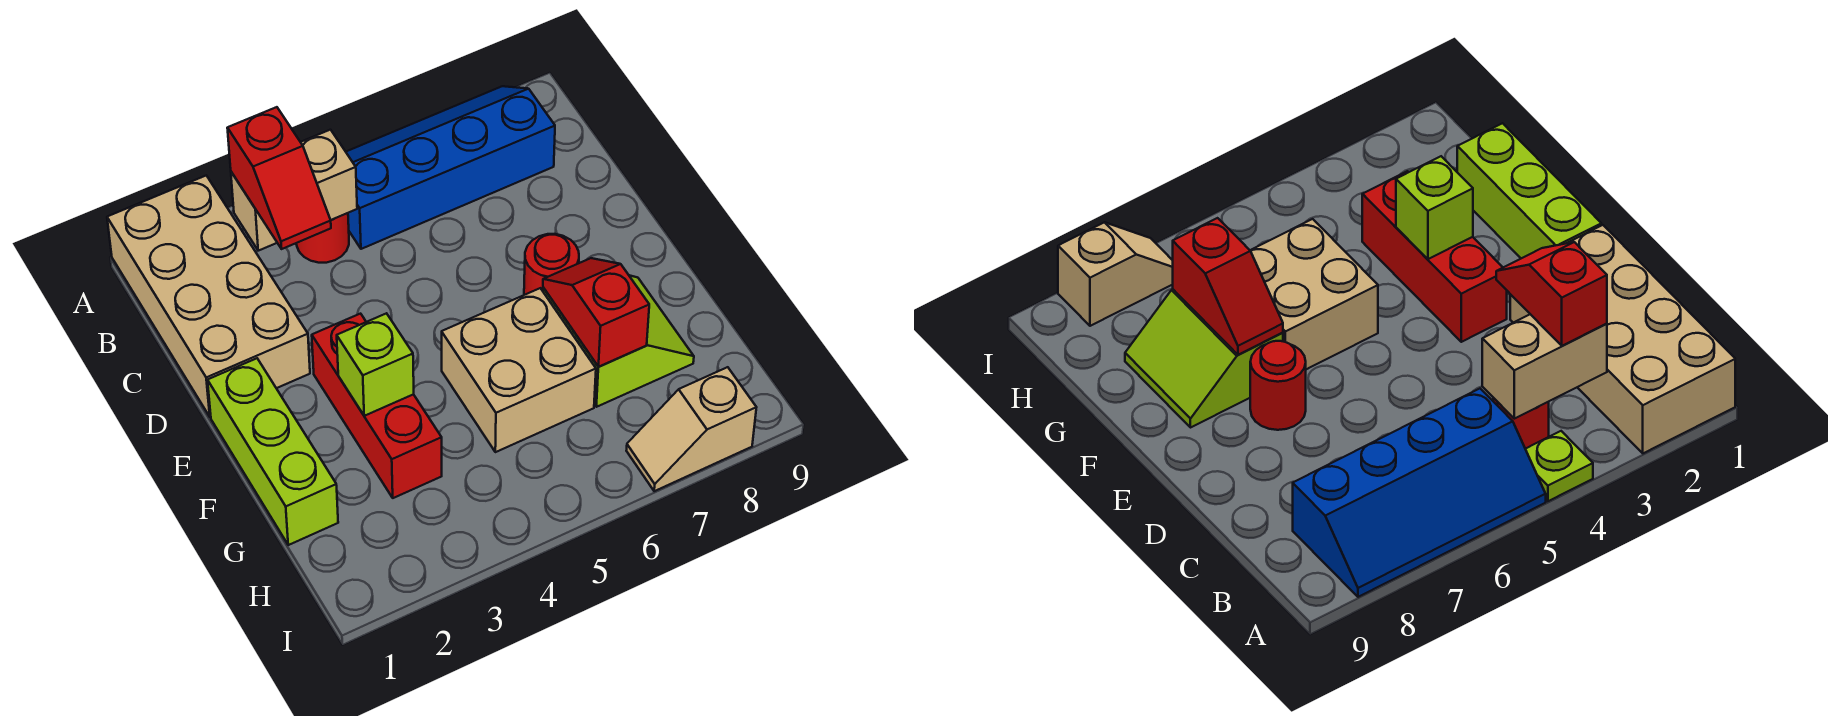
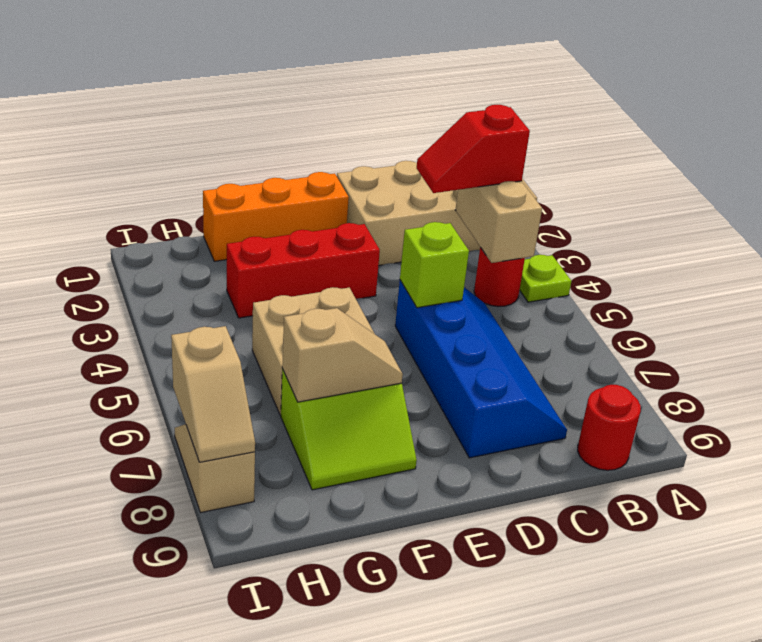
blue 2x4 slope [346,86,555,249] -> blue 2x4 slope moved to [395,280,567,458]
lime 1x3 brick [208,358,338,545] -> orange 1x3 brick [203,172,349,261]
red 1x1 round brick [524,234,579,295] -> red 1x1 round brick moved to [578,385,641,470]
lime 1x1 brick [337,313,414,416] -> lime 1x1 brick moved to [400,222,469,308]
red 1x2 slope [543,258,649,367] -> tan 1x2 slope [282,308,403,402]
none -> tan 1x2 slope [171,326,255,462]

